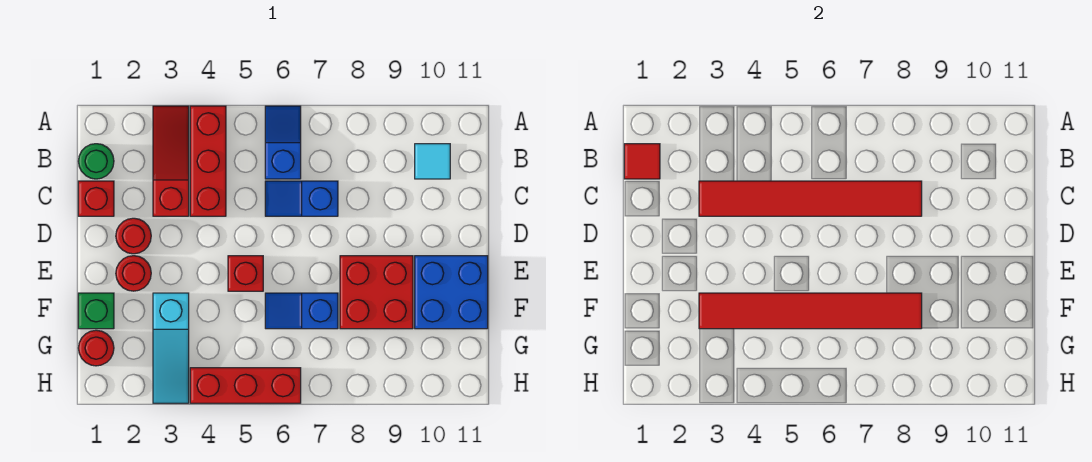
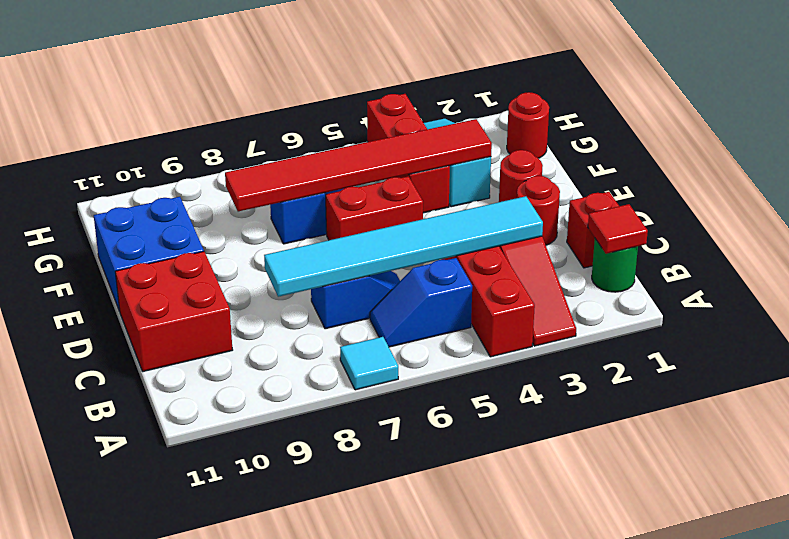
blue 1x2 slope [265,106,301,179] -> blue 1x2 slope turned to [370,258,472,347]
cyan 1x1 tile [415,144,450,179] -> cyan 1x1 tile moved to [340,337,398,390]
red 1x6 tile [699,181,922,216] -> cyan 1x6 tile [264,196,543,297]
red 1x1 brick [228,256,263,291] -> red 1x2 brick [326,176,423,240]
red 2x2 brick [340,256,413,329] -> red 2x2 brick moved to [115,252,233,372]
green 1x1 brick [78,293,114,329] -> none
red 1x3 brick [190,368,301,403] -> red 1x3 brick turned to [367,94,450,213]

